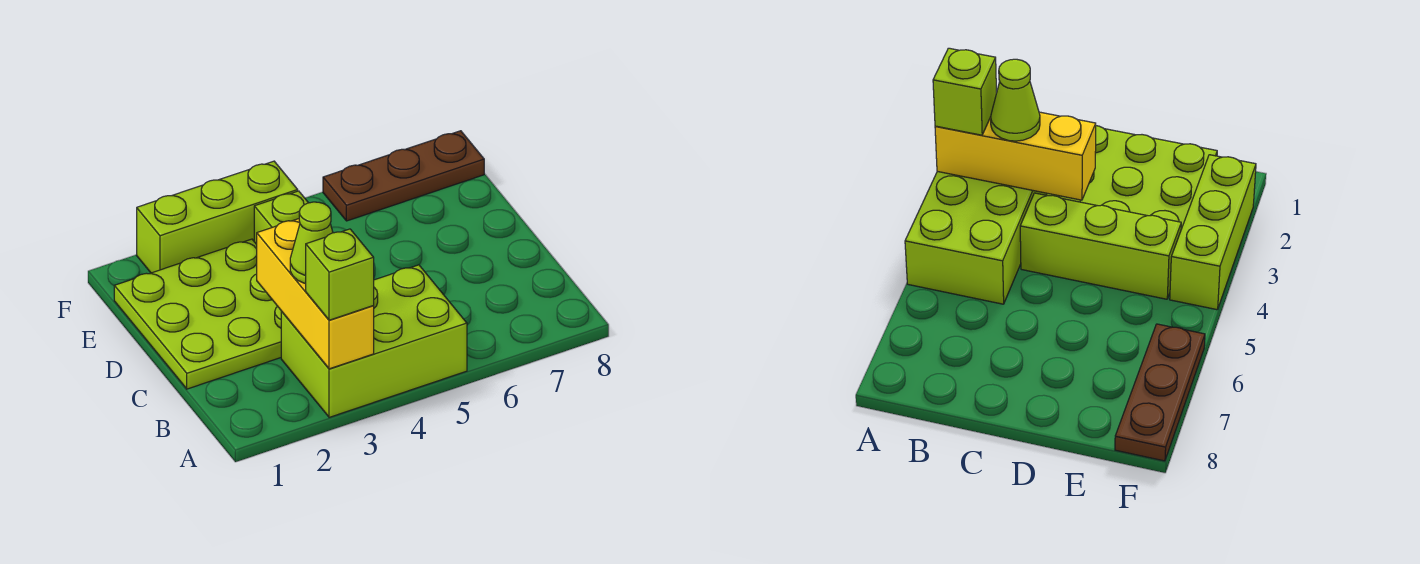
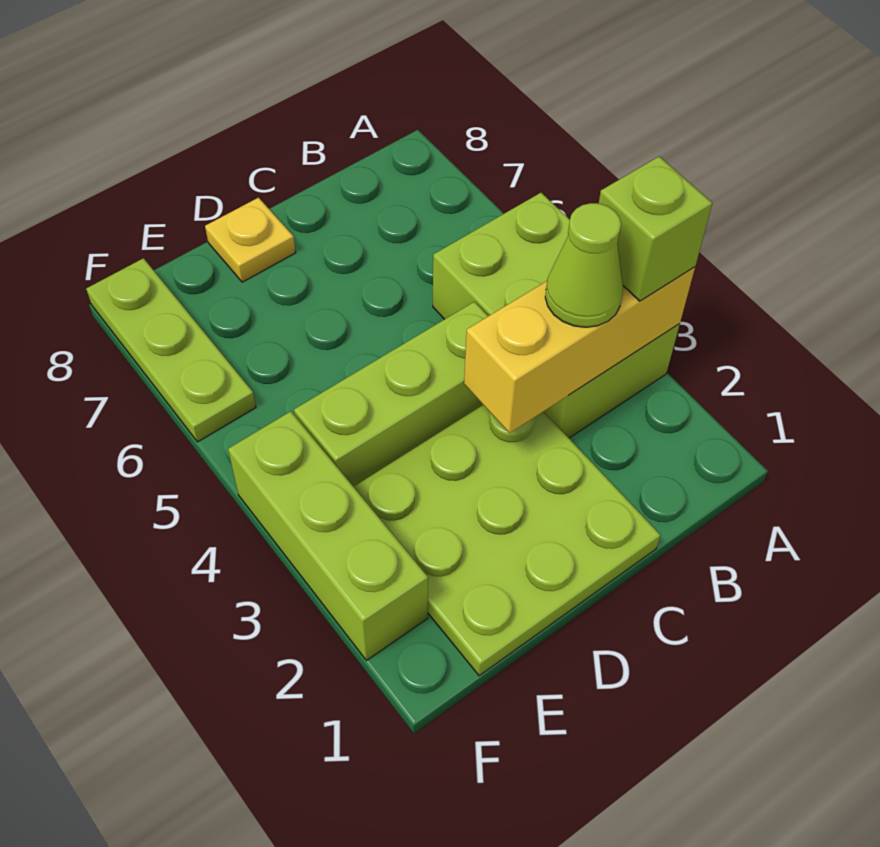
none -> yellow 1x1 plate [205,198,296,282]
brown 1x3 plate [323,131,484,221] -> lime 1x3 plate [86,258,256,442]

